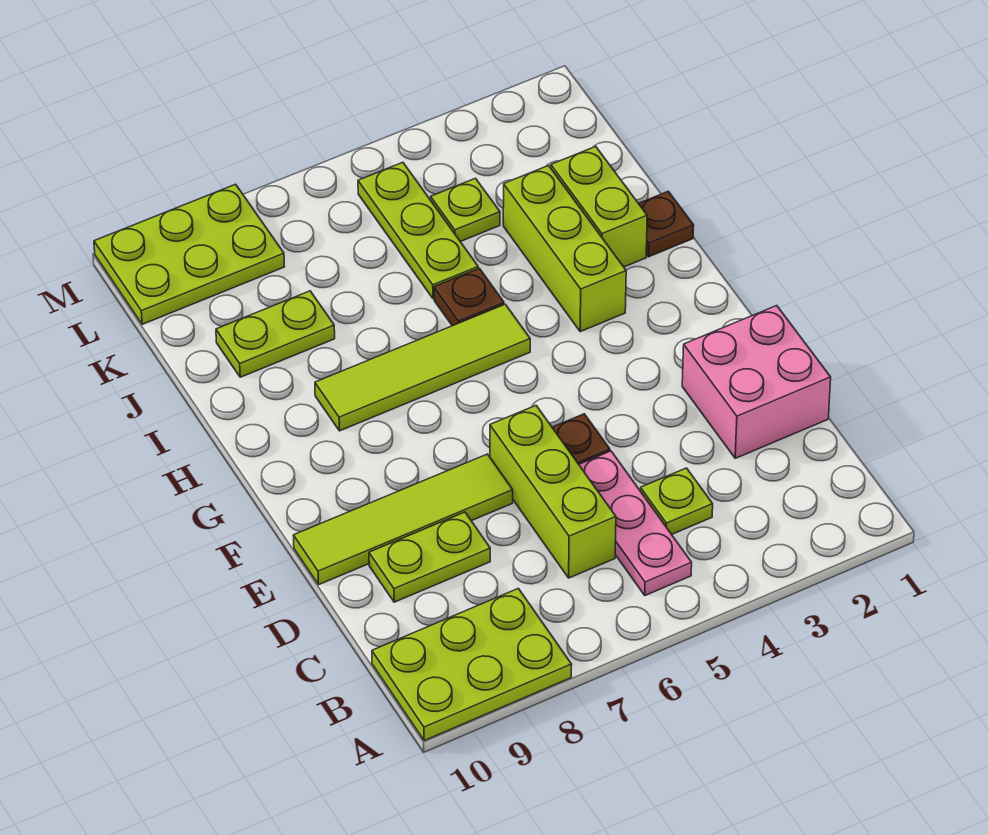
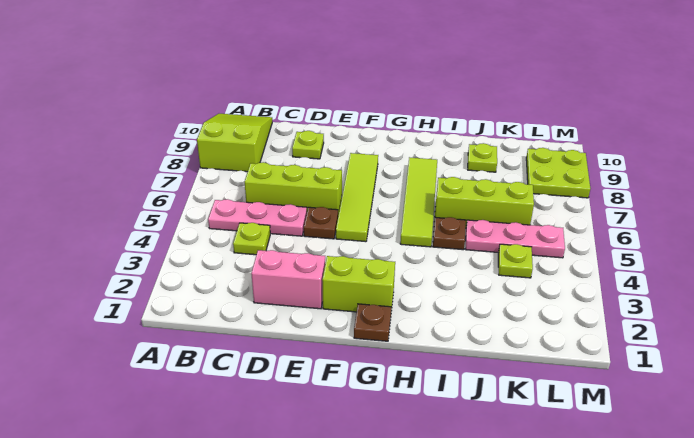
lime 2x3 plate [372,588,572,741] -> lime 2x3 slope [197,114,272,172]
pink 2x2 brick [682,306,831,458] -> pink 1x2 brick [251,250,325,309]
lime 1x2 plate [369,512,490,602] -> lime 1x1 plate [292,131,324,159]
lime 1x4 tile [293,454,513,585] -> lime 1x4 tile moved to [336,153,378,242]
lime 1x3 brick [503,166,626,332] -> lime 1x3 brick moved to [435,177,534,228]
brown 1x1 plate [639,191,694,257] -> brown 1x1 plate moved to [354,304,391,341]
lime 1x2 brick [551,146,647,267] -> lime 1x2 brick moved to [322,256,395,312]
lime 1x3 plate [358,162,478,299] -> pink 1x3 plate [466,220,565,258]
lime 1x2 plate [216,291,335,377] -> lime 1x1 plate [468,143,497,172]
lime 2x3 plate [94,184,285,324] -> lime 2x2 plate [526,148,590,198]

